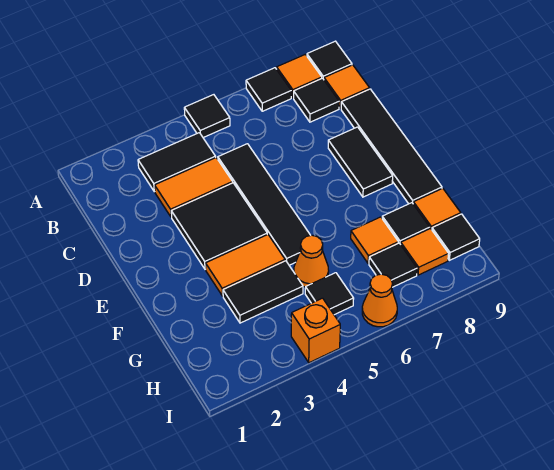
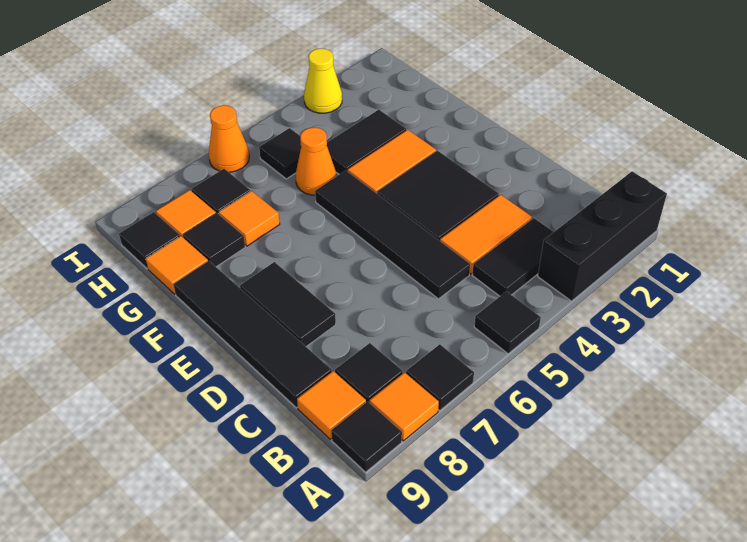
none -> black 1x3 brick [538,171,667,301]
none -> yellow 1x1 cone [304,48,342,113]
orange 1x1 brick [291,298,340,363] -> none

